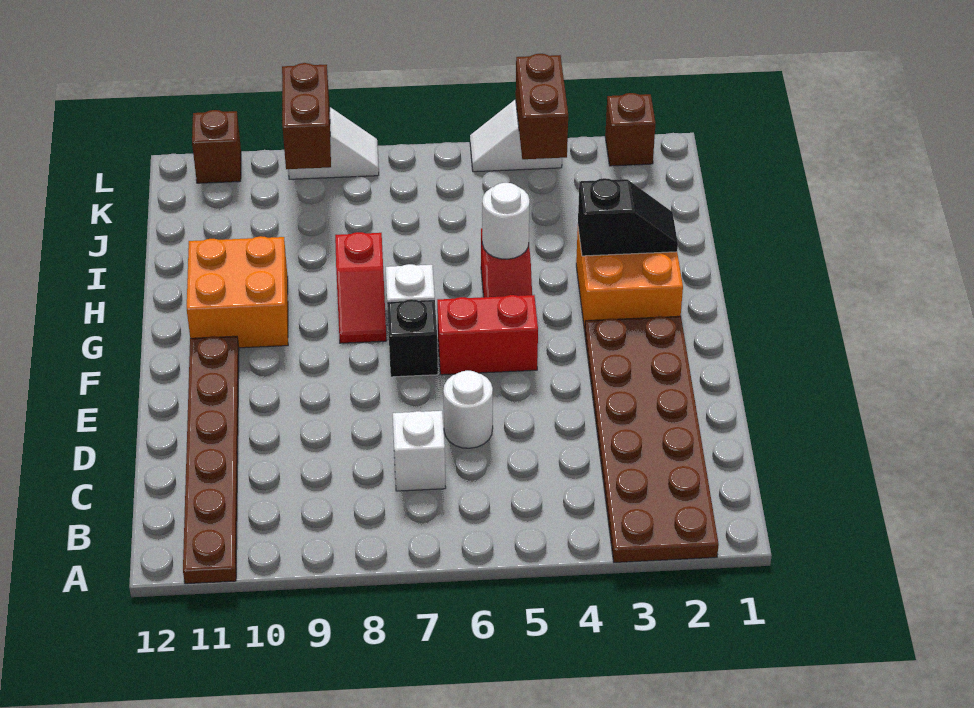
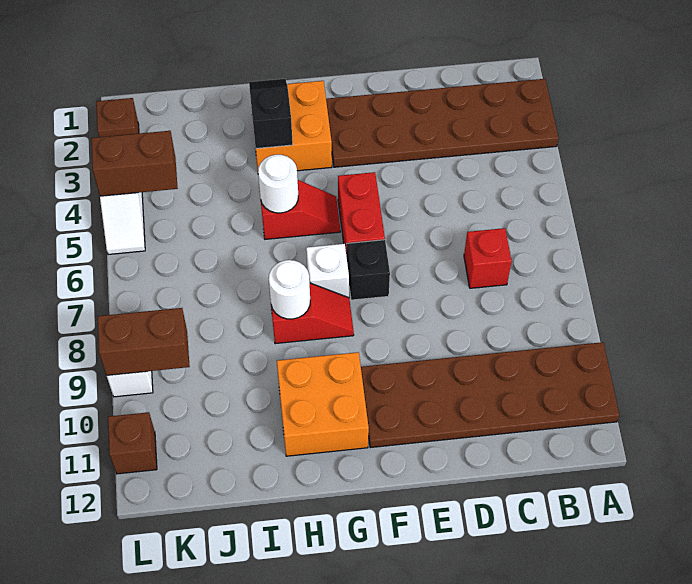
brown 1x6 plate [183,336,239,584] -> brown 2x6 plate [361,342,619,448]
white 1x1 brick [393,411,446,491] -> red 1x1 brick [464,228,512,288]
white 1x1 round brick [443,371,493,448] -> white 1x1 round brick moved to [269,260,310,319]

